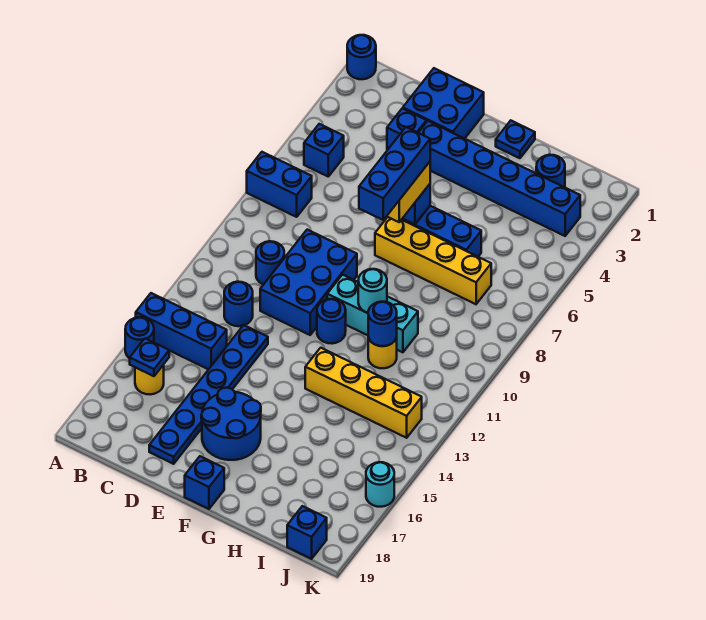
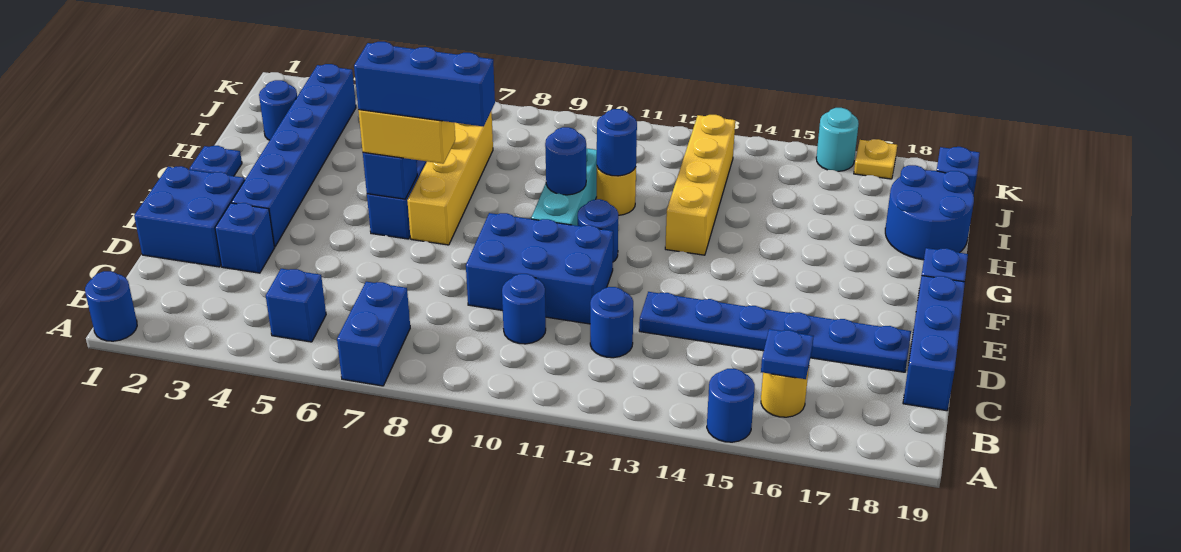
blue 1x3 brick [136,293,227,369] -> blue 1x3 brick moved to [903,276,965,411]
blue 2x2 round brick [201,388,261,460] -> blue 2x2 round brick moved to [885,165,974,260]
cyan 1x1 round brick [358,269,387,313] -> blue 1x1 round brick [545,127,586,195]
none -> yellow 1x1 plate [854,139,897,179]

